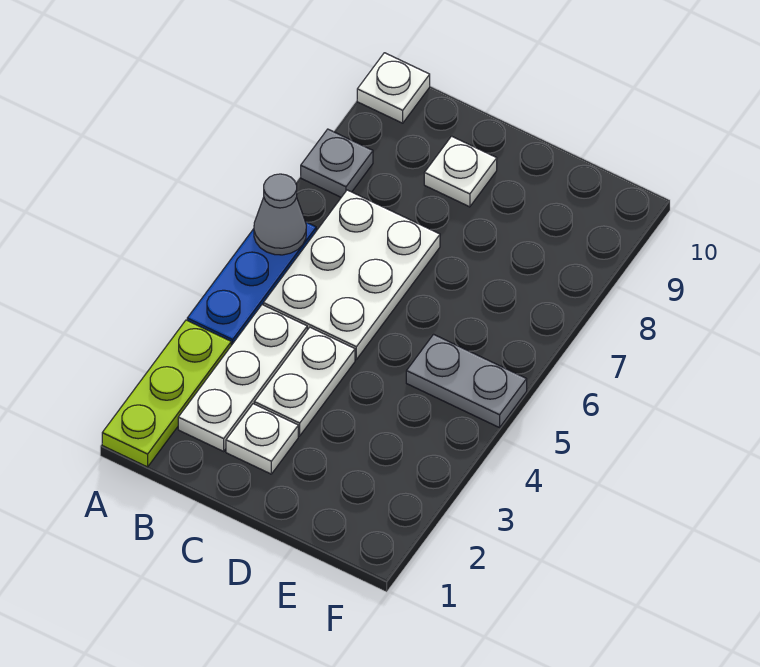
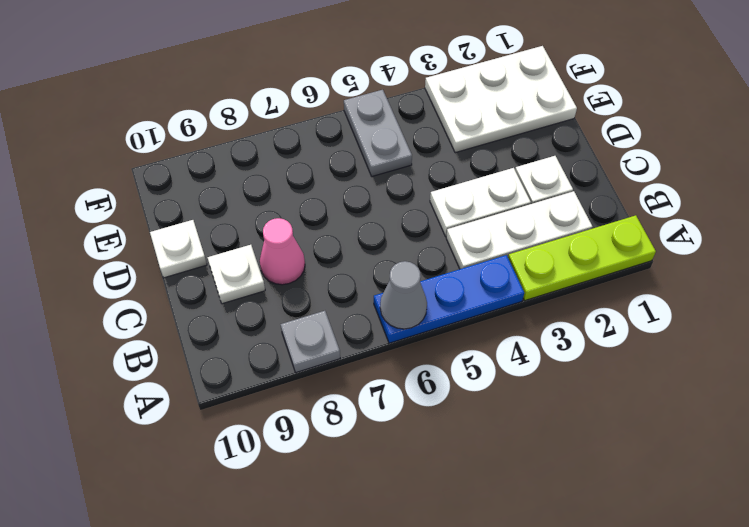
white 1x1 plate [357,53,430,123] -> white 1x1 plate moved to [150,220,207,278]
white 2x3 plate [263,190,440,359] -> white 2x3 plate moved to [425,46,577,153]
none -> pink 1x1 cone [260,218,305,285]

